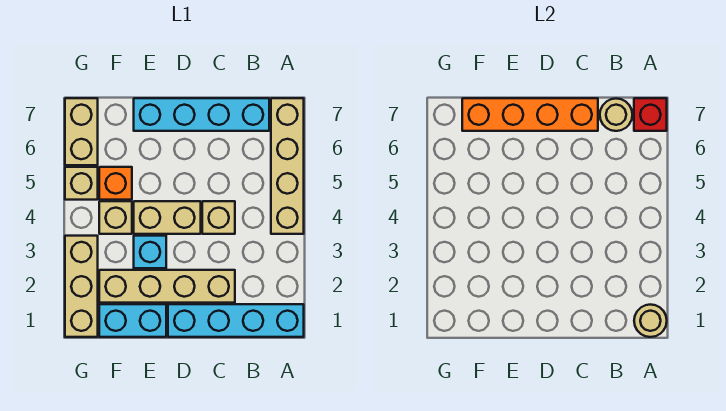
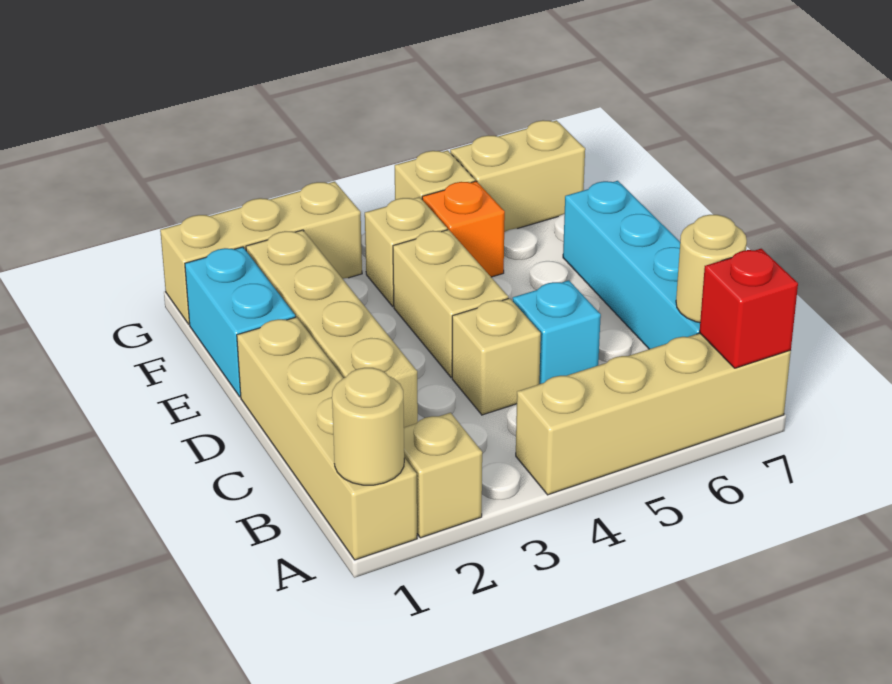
cyan 1x4 brick [168,304,304,337] -> tan 1x4 brick [237,317,417,560]
none -> tan 1x1 brick [404,413,482,538]
orange 1x4 brick [462,98,598,131] -> none
cyan 1x1 brick [134,236,166,268] -> cyan 1x1 brick moved to [513,280,601,384]

